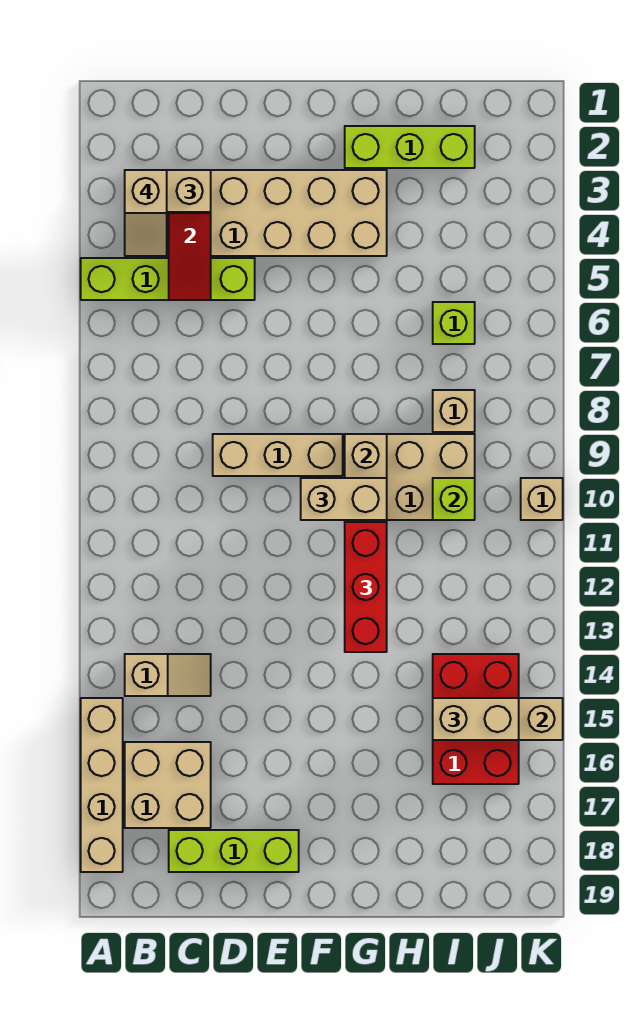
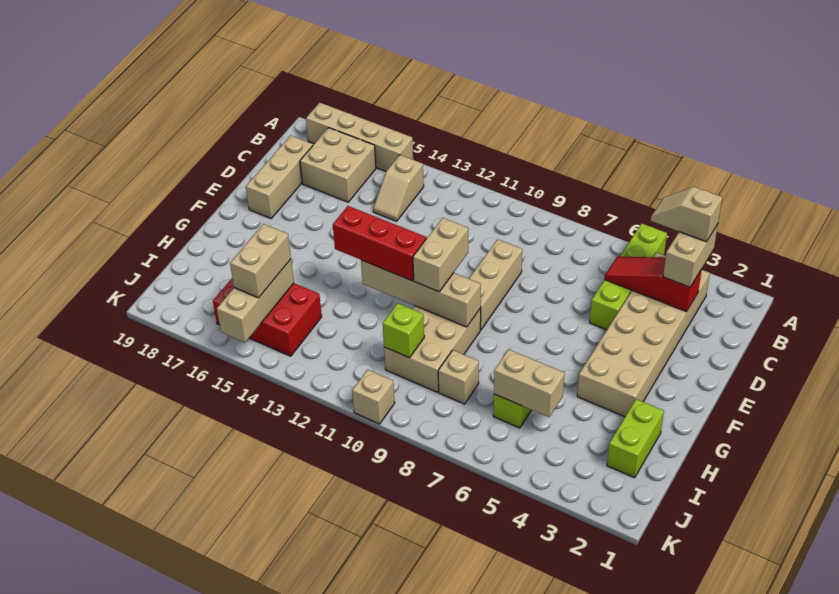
lime 1x3 brick [169,830,299,872] -> tan 1x3 brick [246,135,313,218]
lime 1x3 brick [345,126,475,168] -> lime 1x2 brick [607,399,664,478]
none -> tan 1x2 brick [494,349,565,417]

